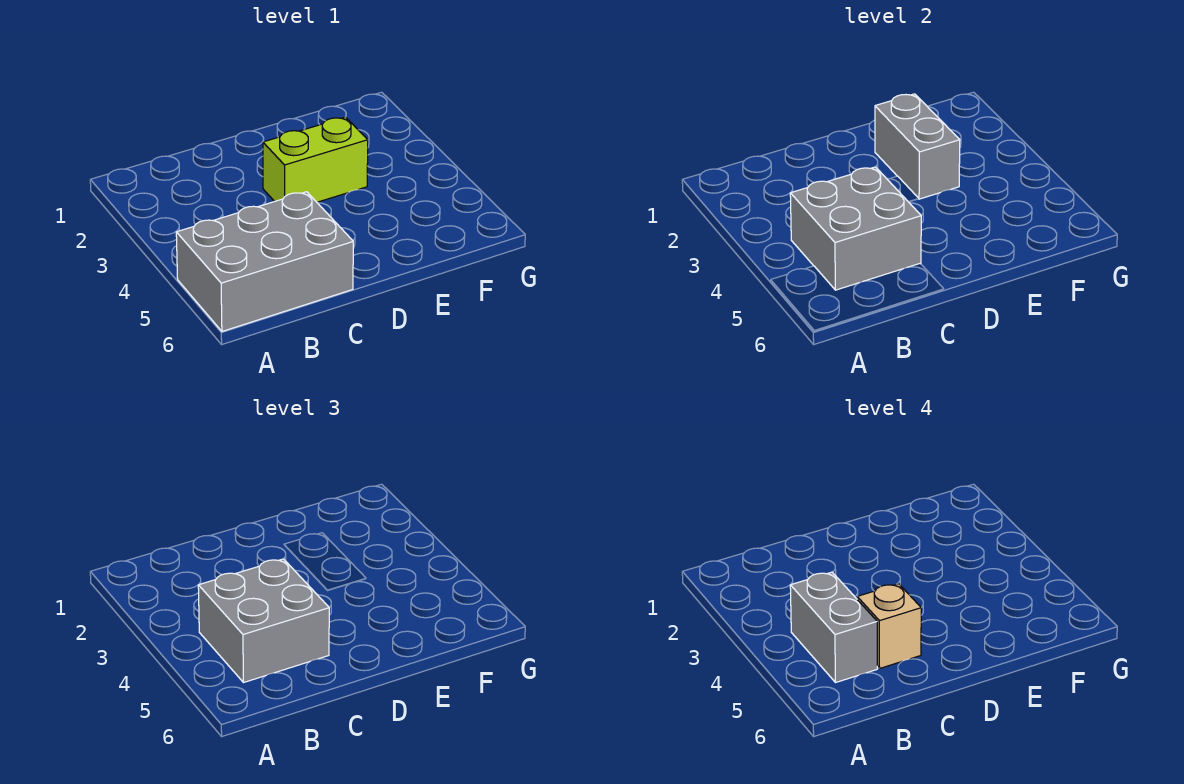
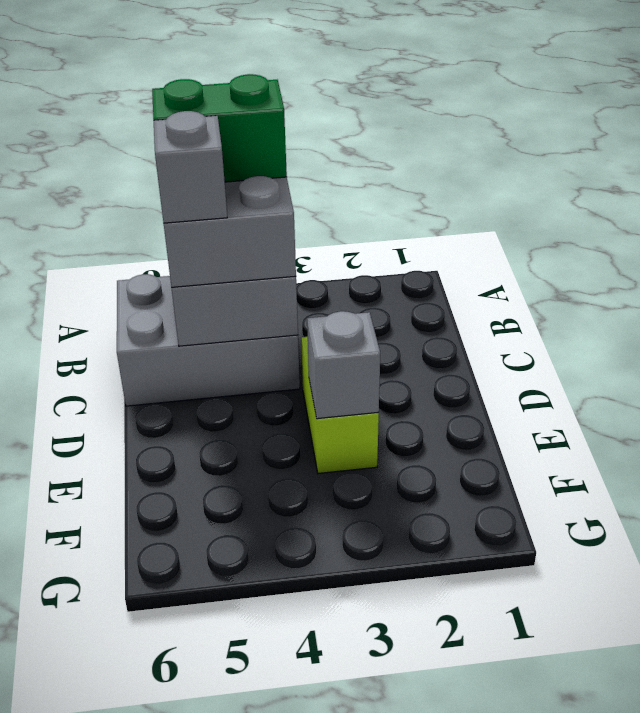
grey 2x3 brick [176,192,353,331] -> grey 2x3 brick turned to [117,274,300,406]
grey 1x2 brick [790,572,878,683] -> green 1x2 brick [152,74,287,182]
tan 1x1 brick [857,584,921,668] -> grey 1x1 brick [154,111,227,223]
grey 1x2 brick [875,94,960,199] -> grey 1x1 brick [307,311,380,419]

